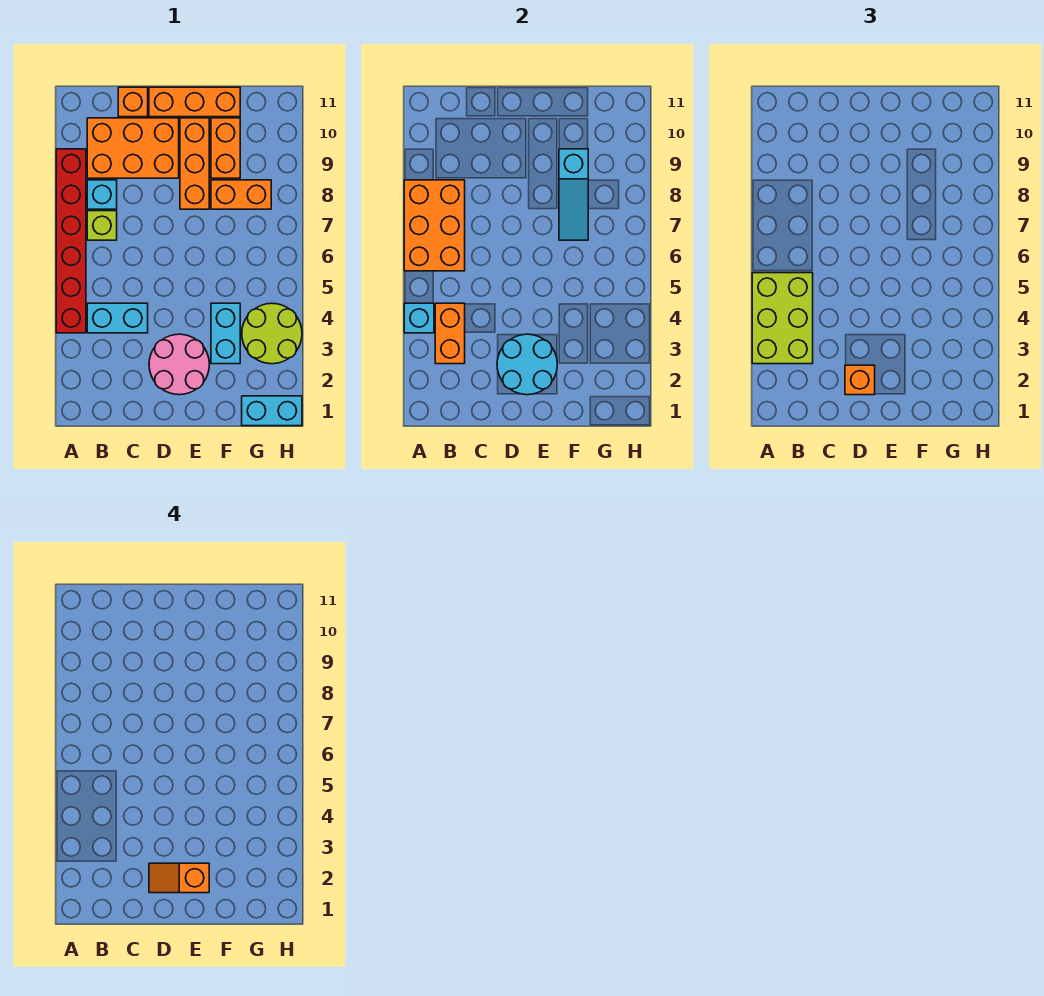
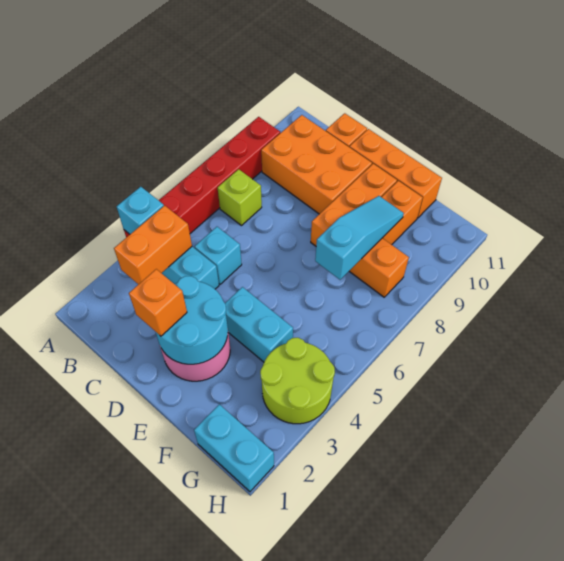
lime 2x3 brick [752,273,813,364] -> none
orange 2x3 brick [404,180,465,271] -> none
cyan 1x1 brick [87,180,117,209] -> cyan 1x1 brick moved to [195,227,242,284]
orange 1x2 slope [149,863,209,893] -> none
cyan 1x2 brick [211,303,240,364] -> cyan 1x2 brick turned to [225,287,293,362]
cyan 1x3 slope [559,149,588,240] -> cyan 1x3 slope turned to [315,196,404,280]

